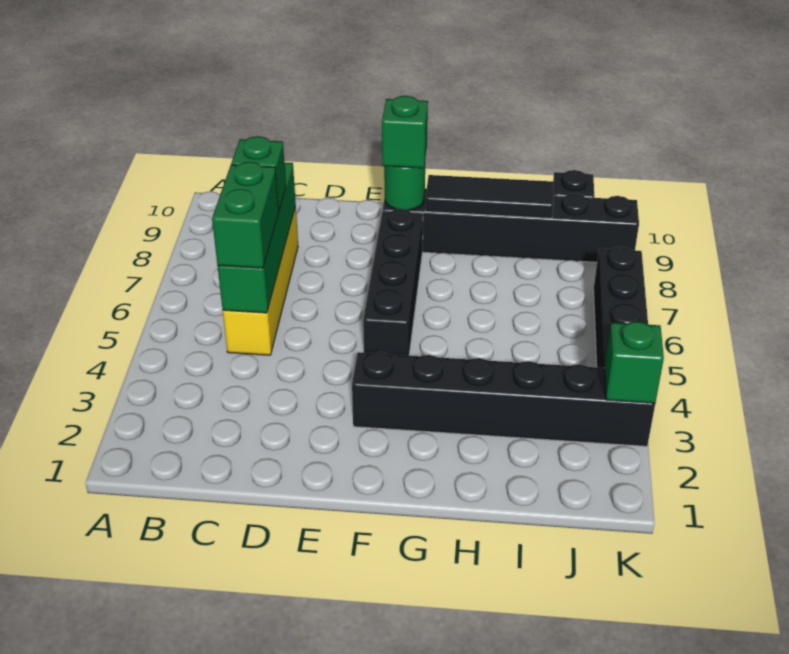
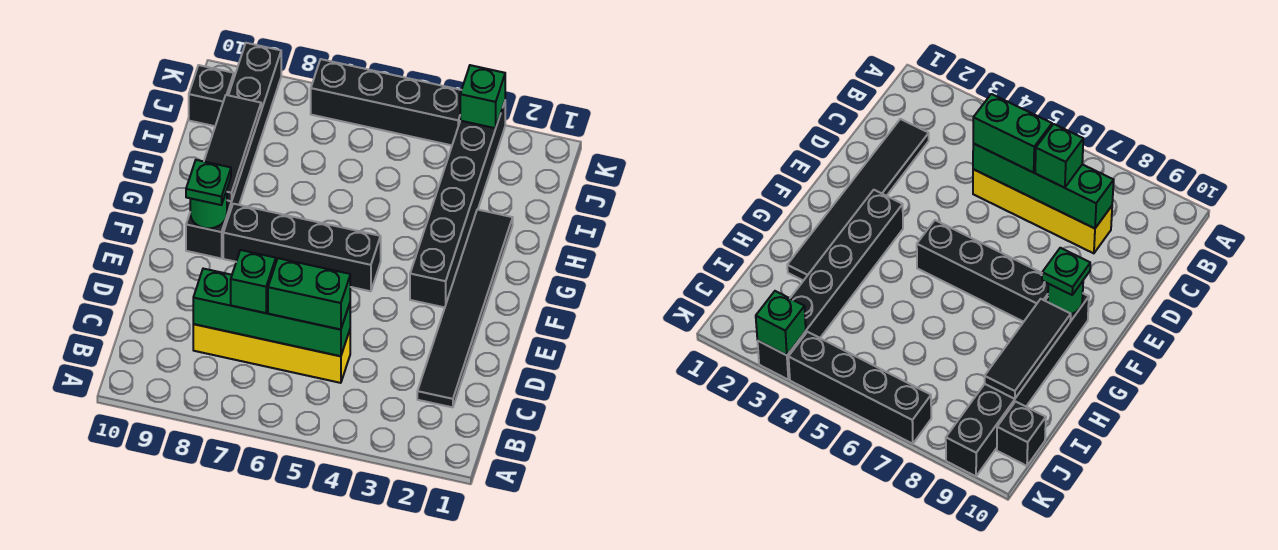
none -> black 1x6 tile [417,209,513,407]
green 1x1 brick [382,96,428,168] -> green 1x1 plate [186,160,231,205]

